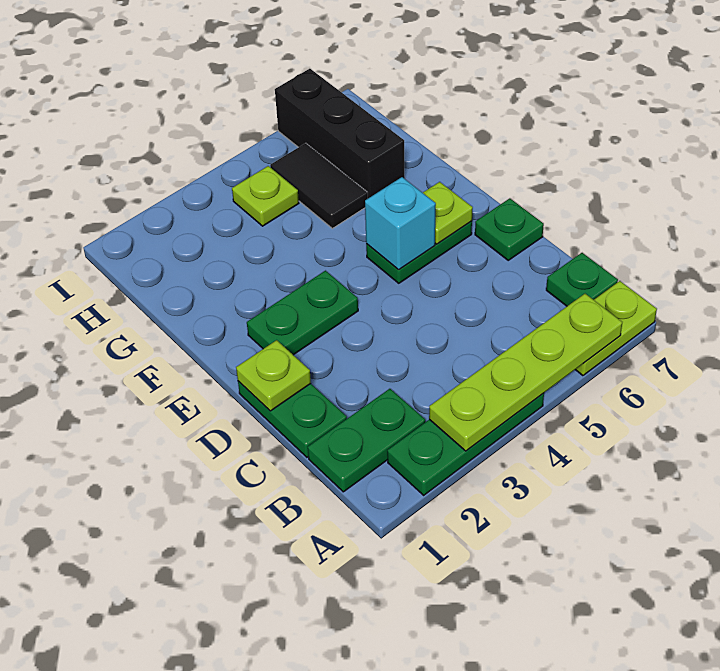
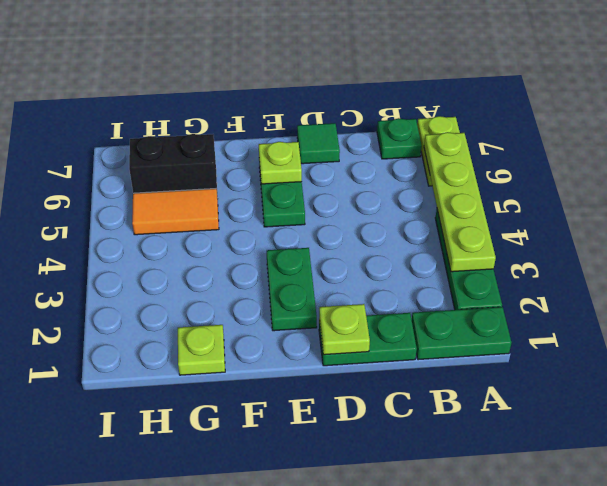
green 1x2 plate [308,389,425,492] -> green 1x2 plate turned to [412,307,511,360]
green 1x1 plate [475,198,544,260] -> green 1x1 tile [297,123,340,164]
cyan 1x1 brick [365,177,436,270] -> none
black 1x2 tile [270,143,368,228] -> orange 1x2 tile [132,188,219,235]
black 1x3 brick [275,69,405,198] -> black 1x2 brick [129,134,217,193]
lime 1x1 plate [232,166,299,226] -> lime 1x1 plate moved to [178,325,225,375]

